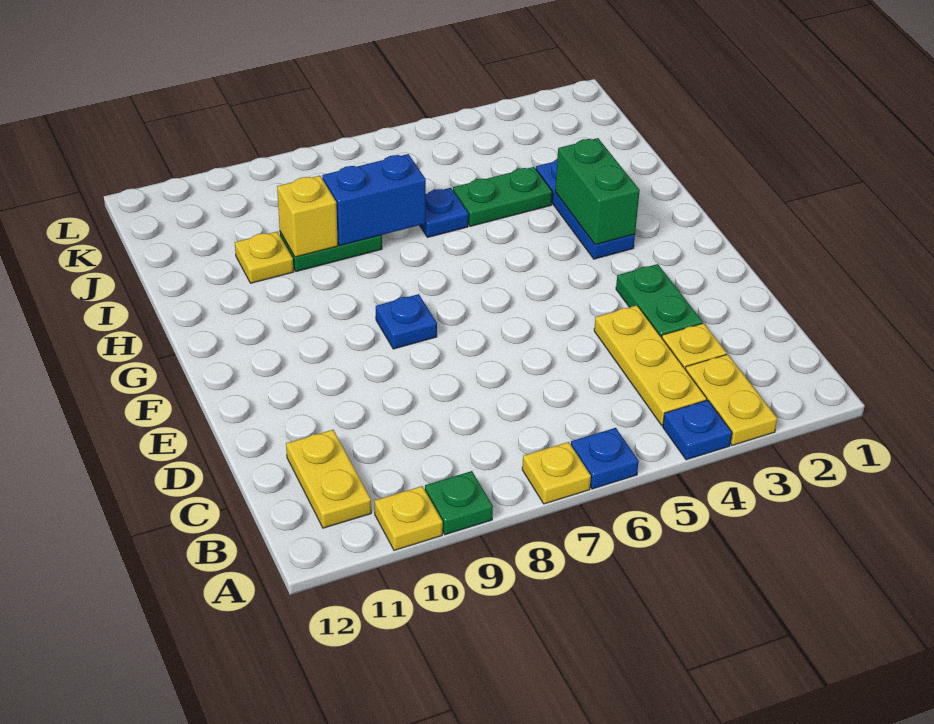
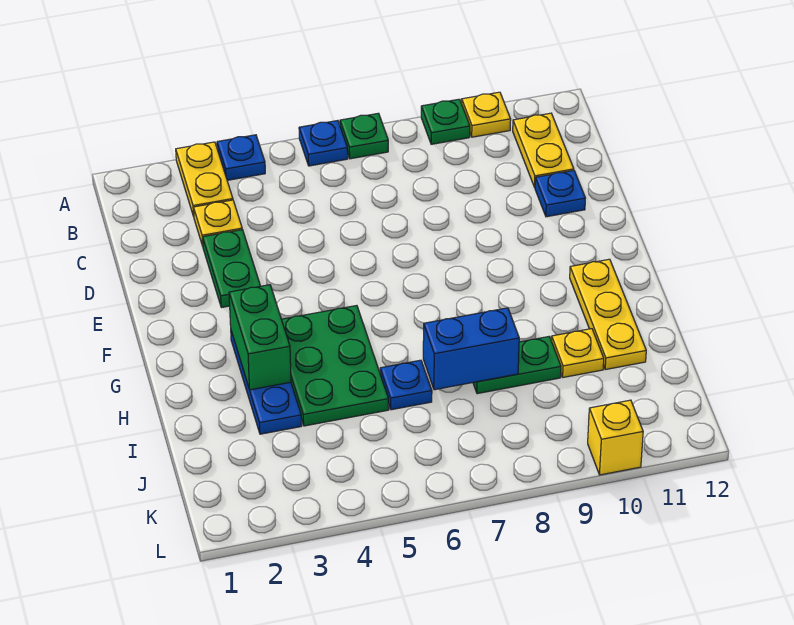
yellow 1x1 plate [522,442,591,504] -> green 1x1 plate [340,113,388,159]
yellow 1x3 plate [594,305,707,425] -> yellow 1x3 plate moved to [570,259,646,370]
blue 1x1 plate [376,294,437,349] -> blue 1x1 plate moved to [535,171,585,217]
green 1x2 plate [453,167,552,226] -> green 2x3 plate [281,306,389,426]
yellow 1x1 brick [277,176,338,257] -> yellow 1x1 brick moved to [588,400,643,475]

